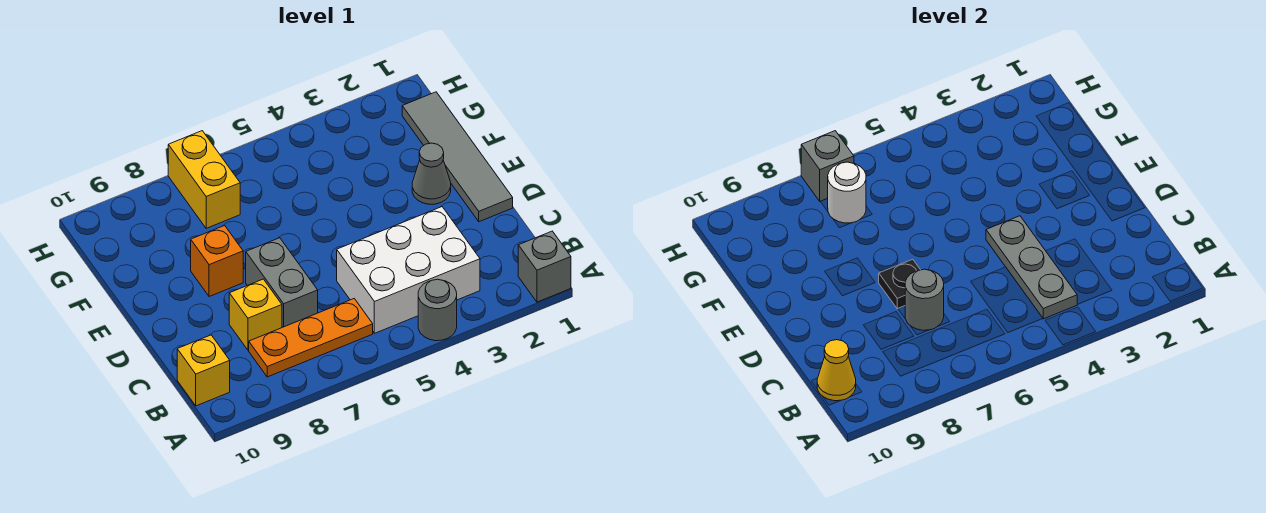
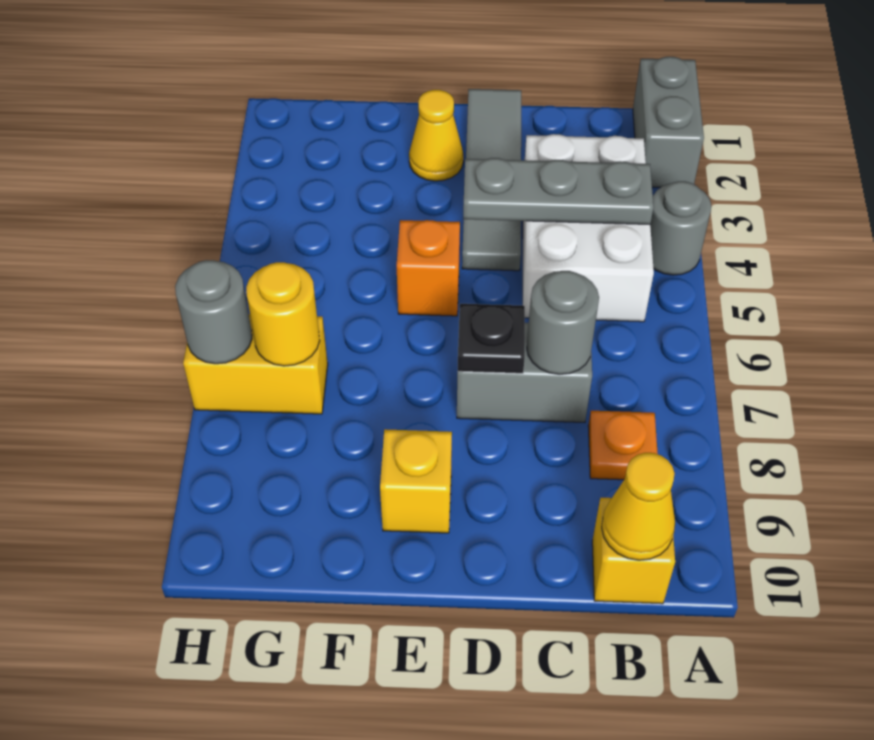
grey 1x1 brick [518,231,571,302] -> grey 1x2 brick [633,57,704,187]
orange 1x3 plate [249,299,373,377] -> orange 1x1 plate [588,411,658,480]
yellow 1x1 brick [229,279,282,350] -> yellow 1x1 brick moved to [380,429,452,533]
grey 1x4 tile [402,92,513,222] -> grey 1x4 tile turned to [462,89,521,271]
grey 1x1 cone [412,143,451,204] -> yellow 1x1 cone [409,90,463,181]
orange 1x1 brick [191,226,243,297] -> orange 1x1 brick moved to [397,220,460,316]
white 1x1 round brick [828,162,866,223] -> yellow 1x1 round brick [246,262,320,366]
grey 1x1 brick [801,131,854,201] -> grey 1x1 round brick [175,260,252,364]

